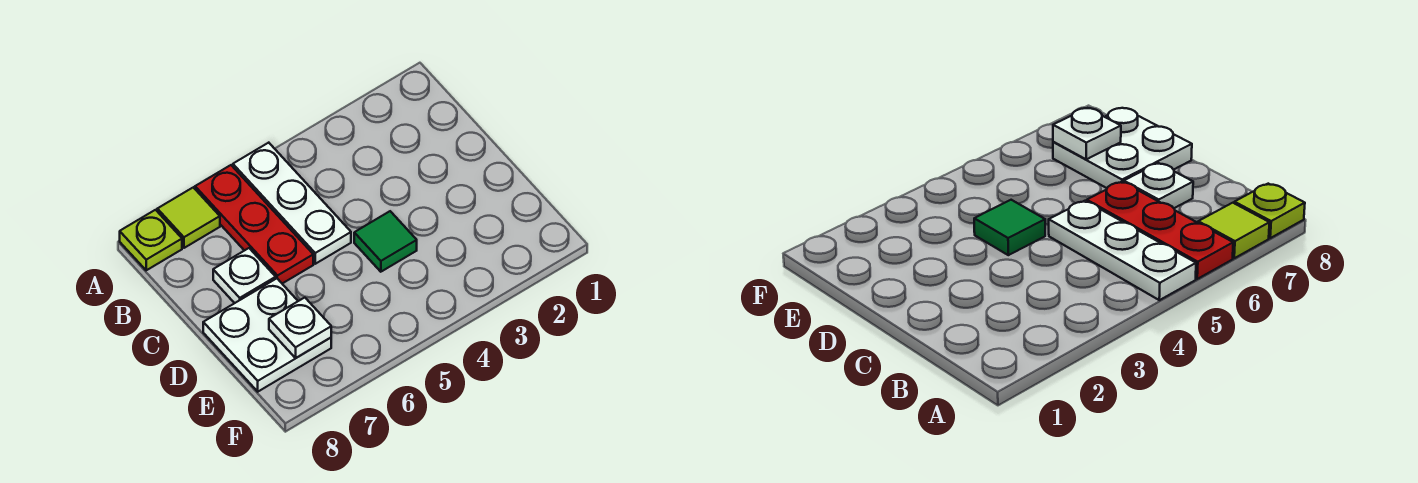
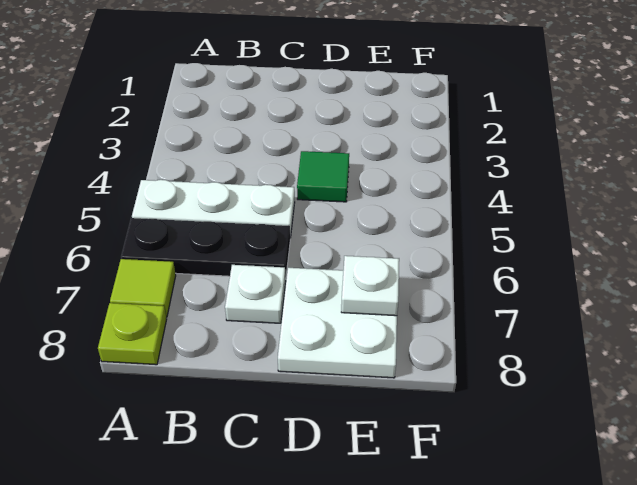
red 1x3 plate [195,165,313,284] -> black 1x3 plate [121,218,290,278]

